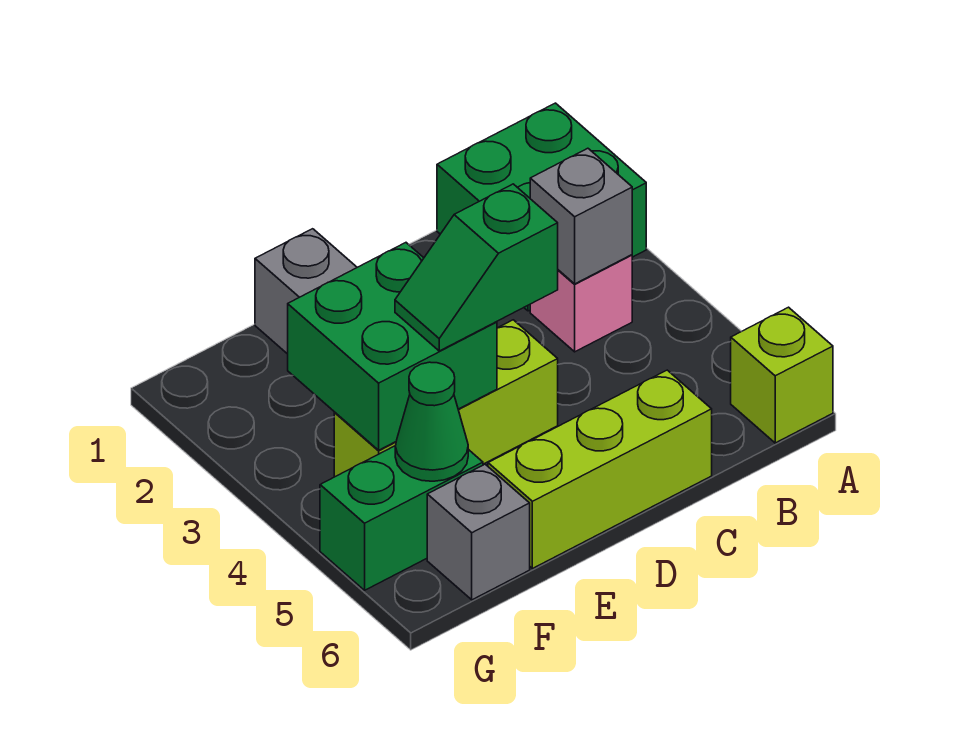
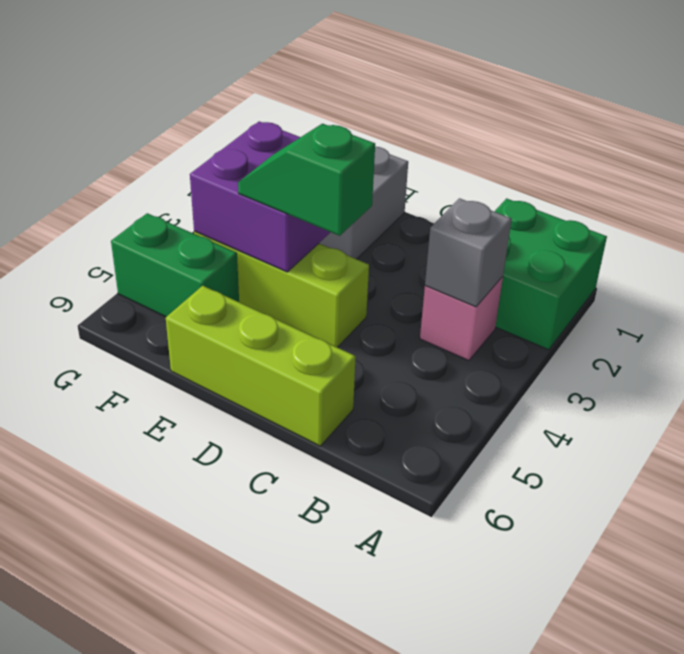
lime 1x1 brick [731,307,833,443] -> none
green 2x2 brick [288,243,497,450] -> purple 2x2 brick [190,121,331,272]
green 1x1 cone [395,362,468,481] -> none
grey 1x1 brick [427,464,530,600] -> none

